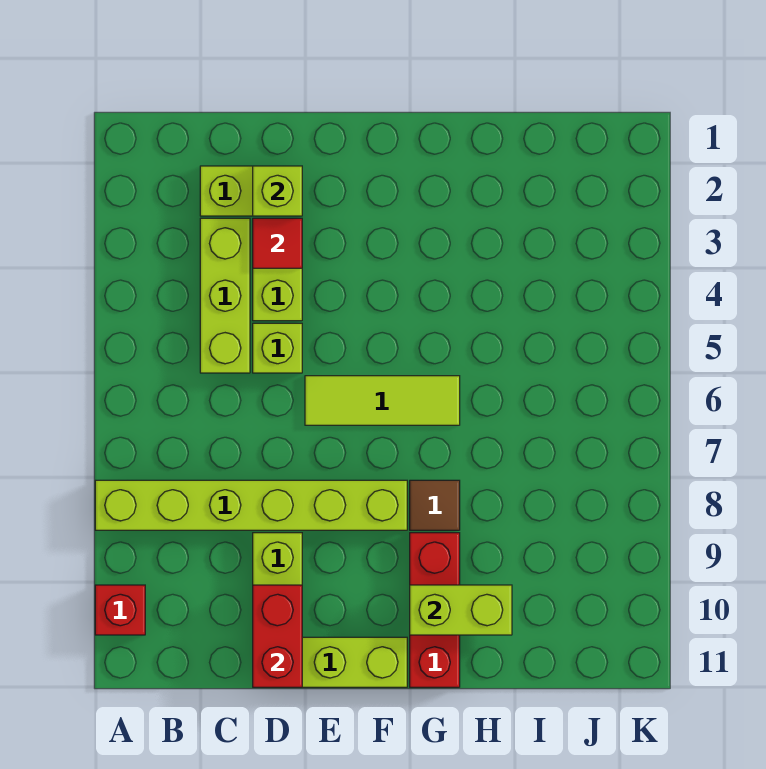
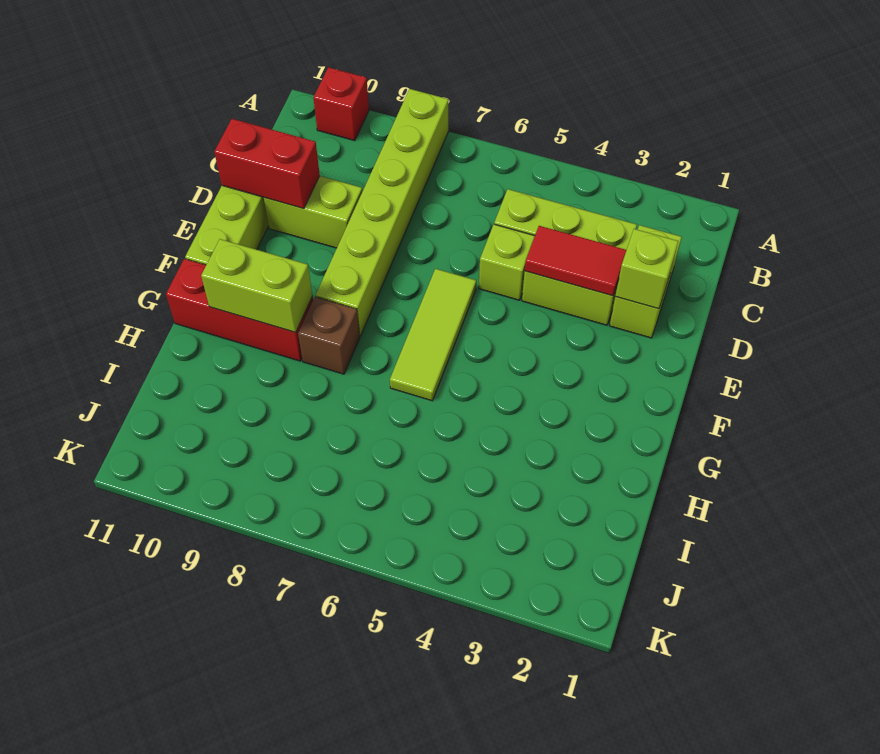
red 1x1 tile [253,218,302,268] -> red 1x2 tile [525,226,626,296]
brown 1x1 tile [410,480,460,530] -> brown 1x1 brick [298,297,360,374]
lime 1x2 brick [410,585,512,635] -> lime 1x2 brick turned to [201,239,312,332]

